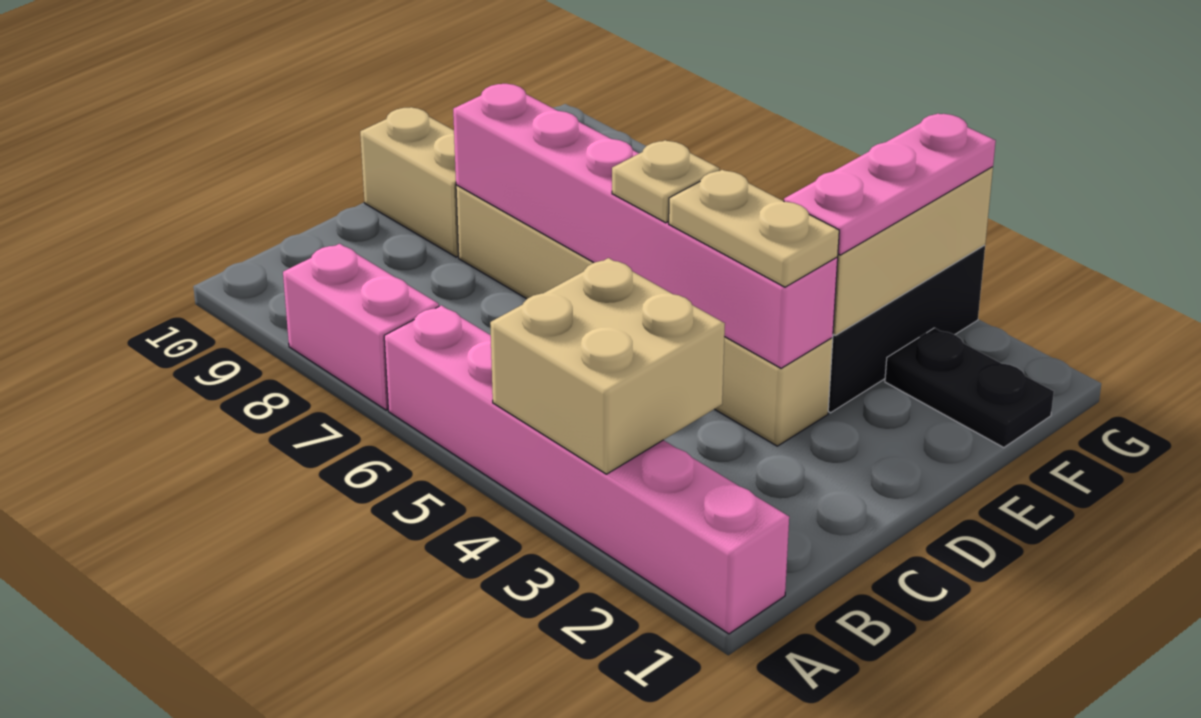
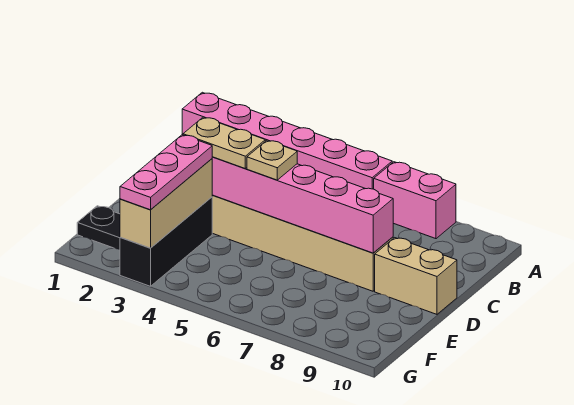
tan 2x2 brick [490,258,725,474] -> none

